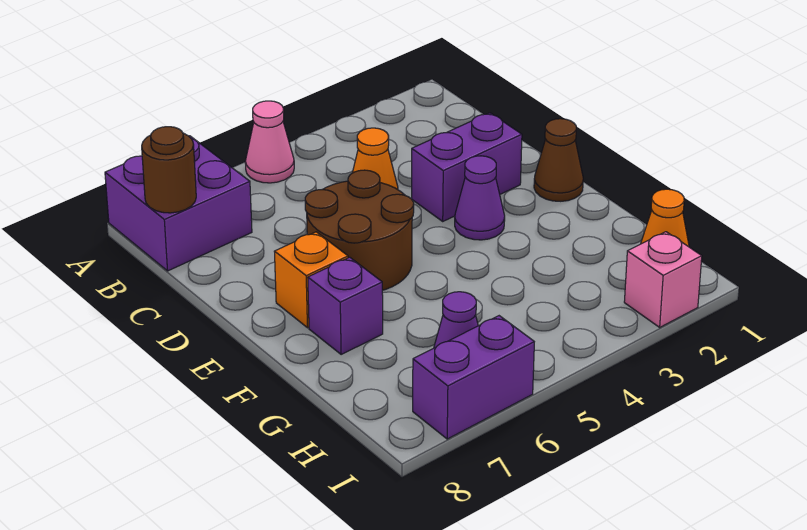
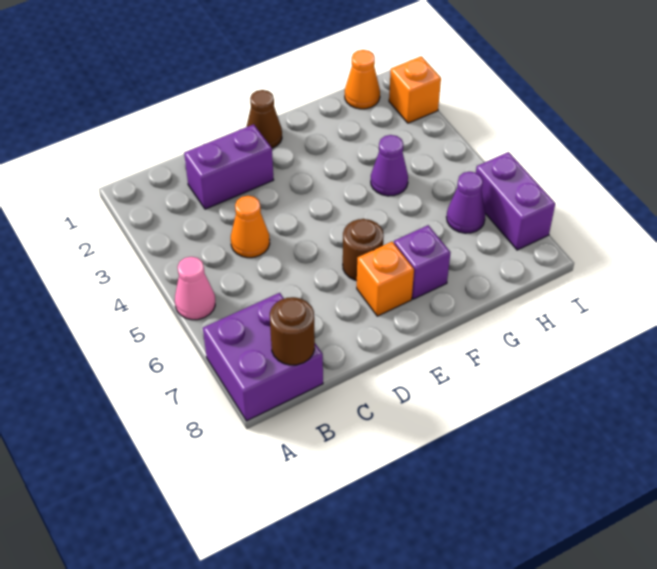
purple 1x2 brick [412,113,522,221] -> purple 1x2 brick turned to [184,124,273,209]
brown 2x2 round brick [305,170,414,290] -> brown 1x1 round brick [343,219,384,281]
purple 1x1 cone [455,156,505,240] -> purple 1x1 cone moved to [371,135,408,196]
pink 1x1 brick [624,232,702,327] -> orange 1x1 brick [389,56,441,123]

